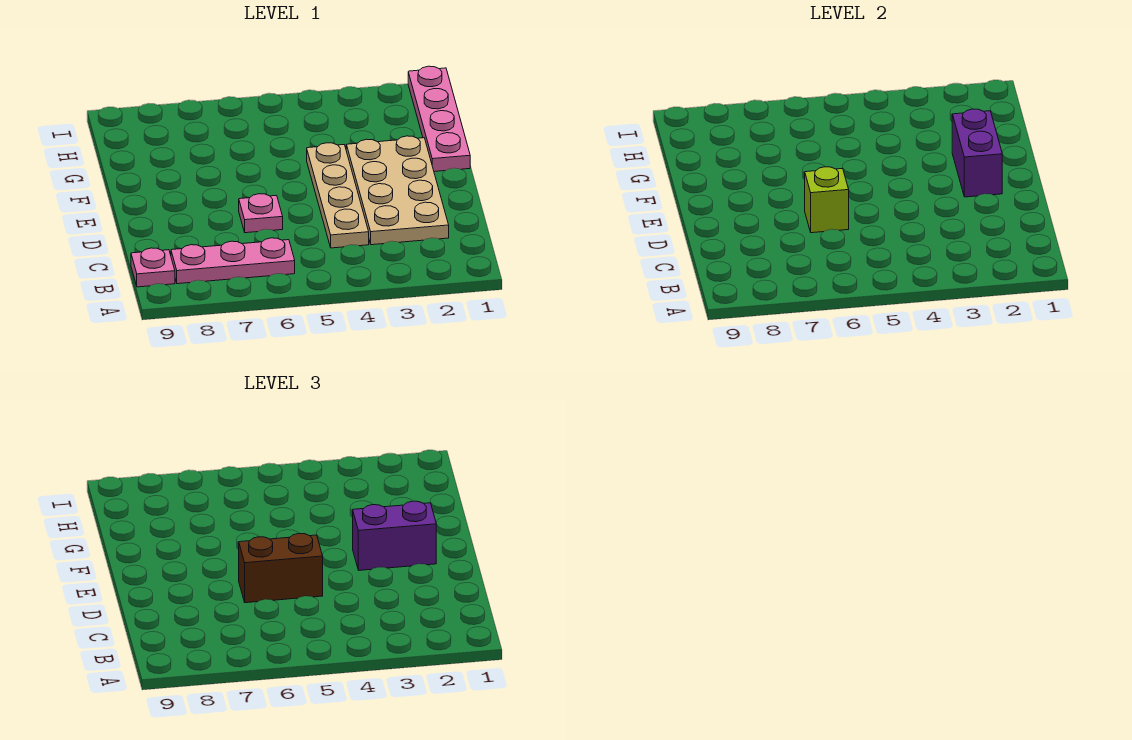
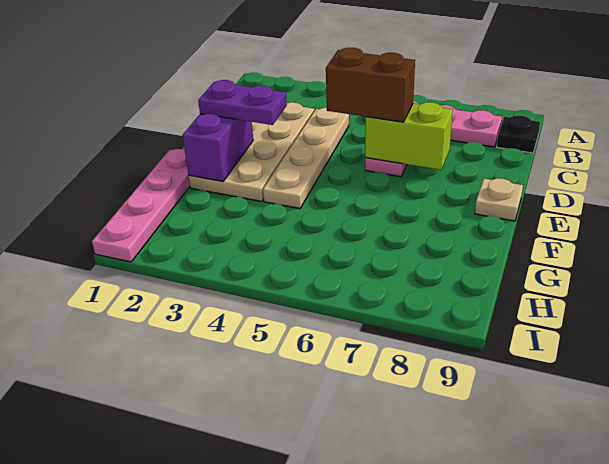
pink 1x1 plate [131,248,175,287] -> black 1x1 plate [497,116,540,153]
lime 1x1 brick [805,167,849,233] -> lime 1x2 brick [365,102,453,170]
purple 1x2 brick [353,501,436,570] -> purple 1x2 plate [198,80,287,125]
none -> tan 1x1 plate [475,178,523,221]

